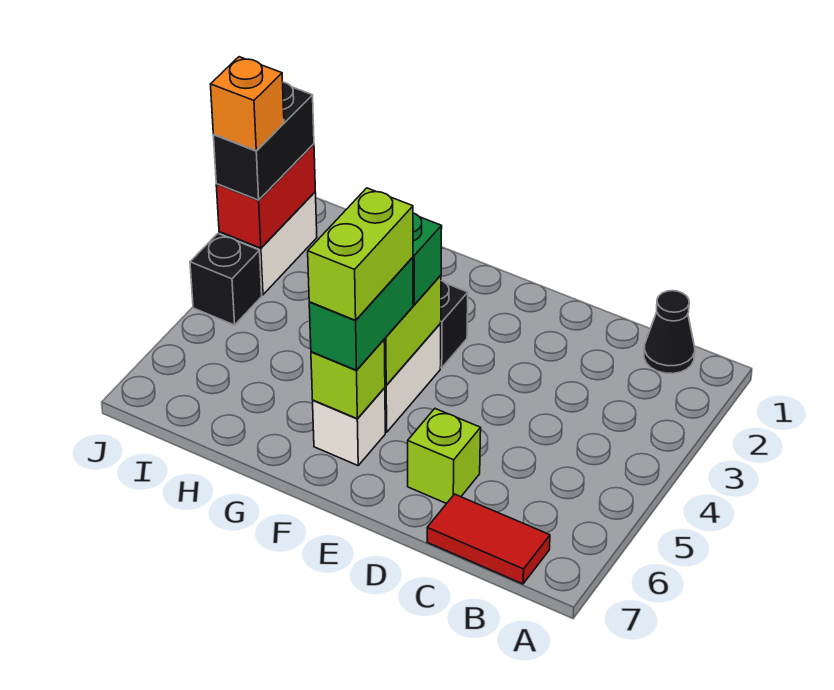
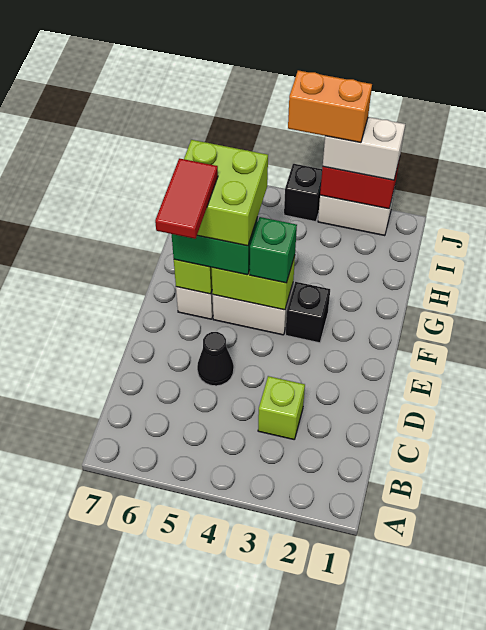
black 1x1 cone [644,291,695,374] -> black 1x1 cone moved to [197,332,234,386]
red 1x2 tile [427,494,550,584] -> red 1x2 tile moved to [155,158,218,239]
lime 1x1 brick [408,409,481,504] -> lime 1x1 brick moved to [258,376,305,439]
lime 1x2 brick [308,188,413,320] -> lime 2x2 brick [184,140,268,246]
black 1x2 brick [213,82,314,200] -> white 1x2 brick [323,117,405,180]
orange 1x1 brick [210,57,284,151] -> orange 1x2 brick [288,70,372,143]

